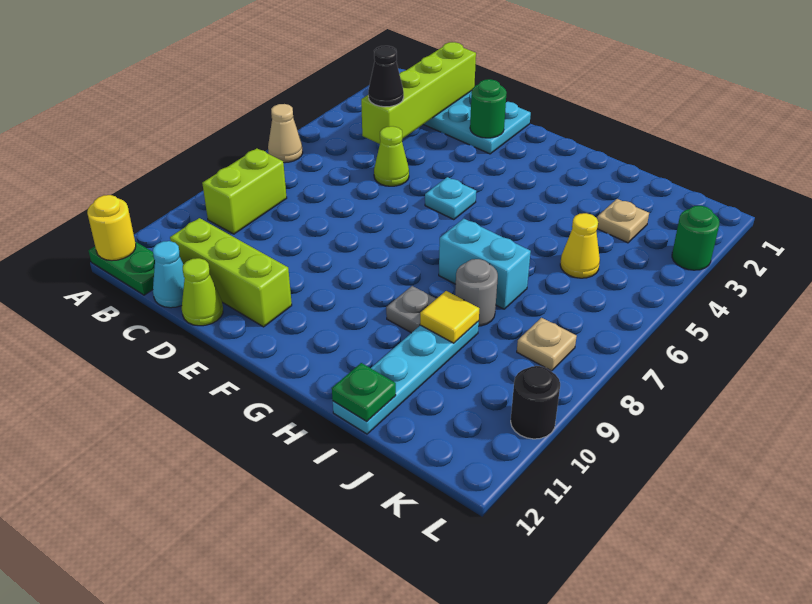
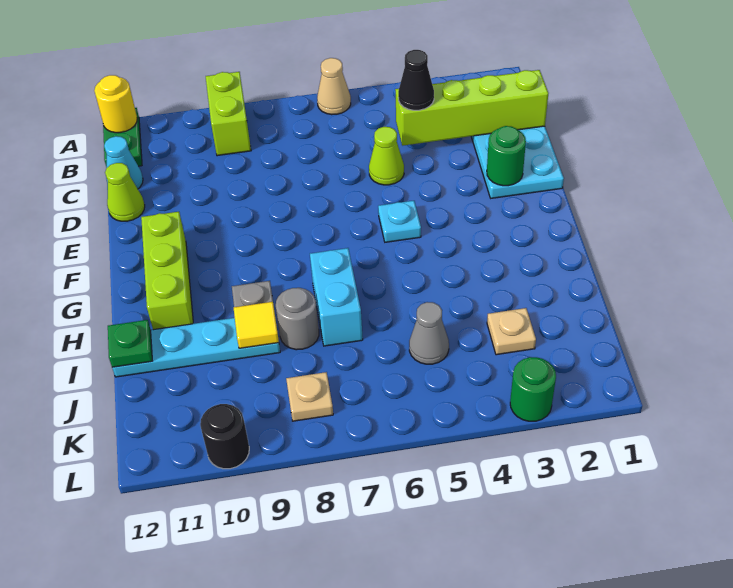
lime 1x2 brick [202,148,287,234] -> lime 1x2 brick turned to [206,72,251,156]
lime 1x3 brick [170,218,292,327] -> lime 1x3 brick moved to [141,212,193,330]
yellow 1x1 cone [560,213,600,278] -> grey 1x1 cone [409,302,449,364]

